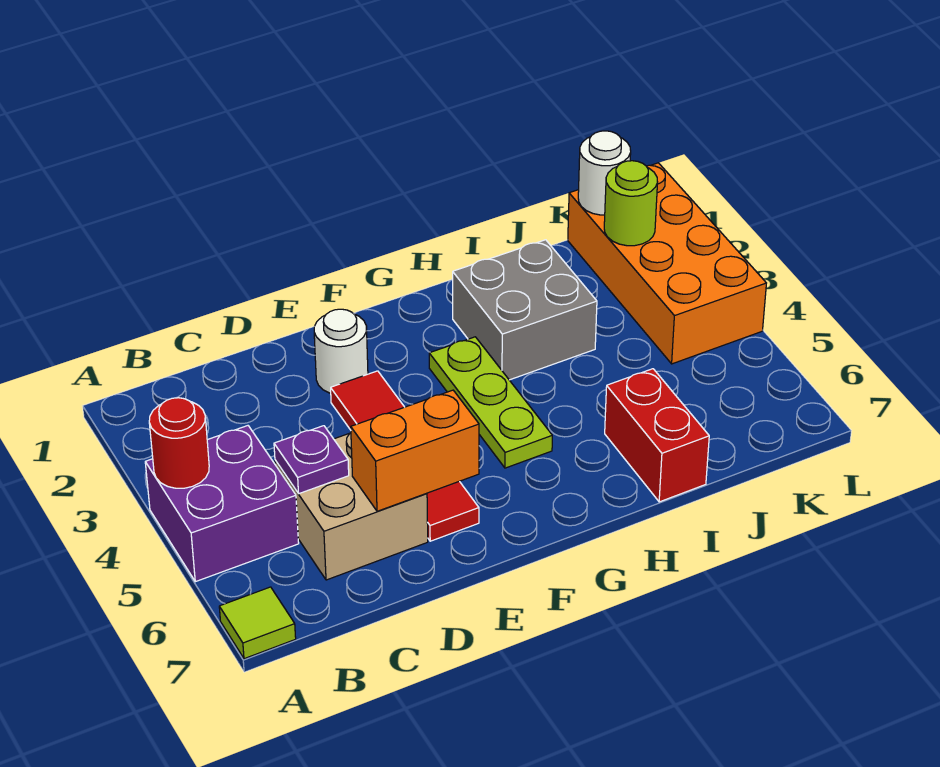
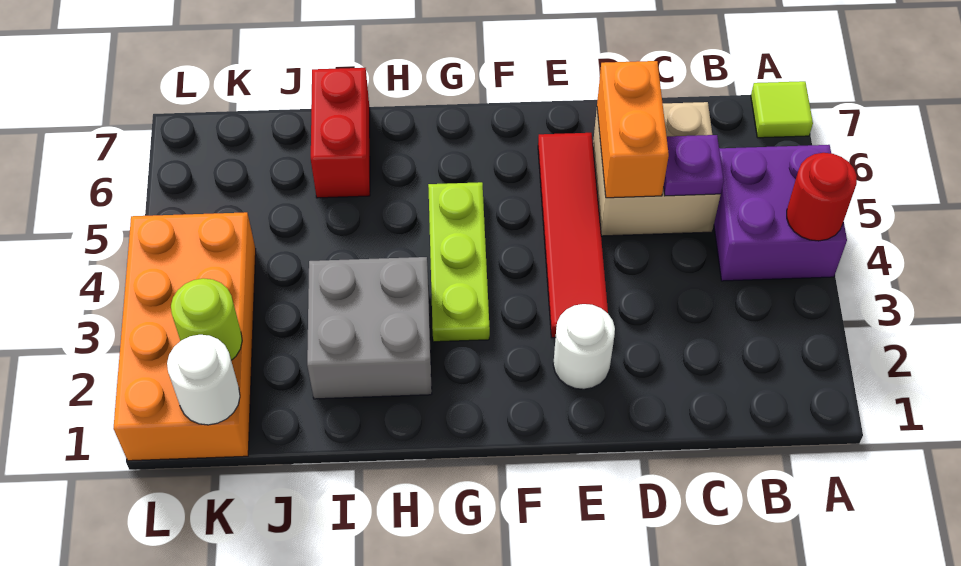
orange 1x2 brick [351,390,479,511] -> orange 1x2 brick turned to [597,61,669,198]

